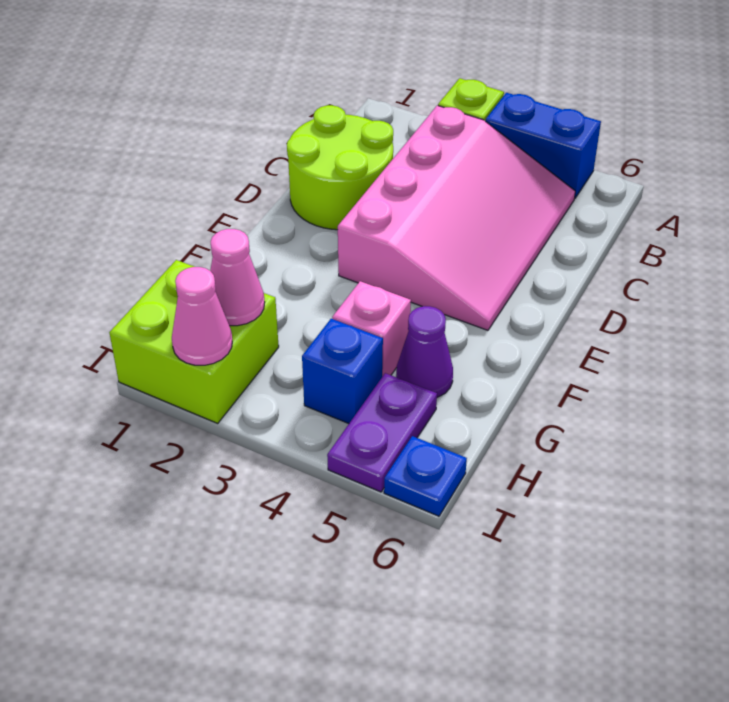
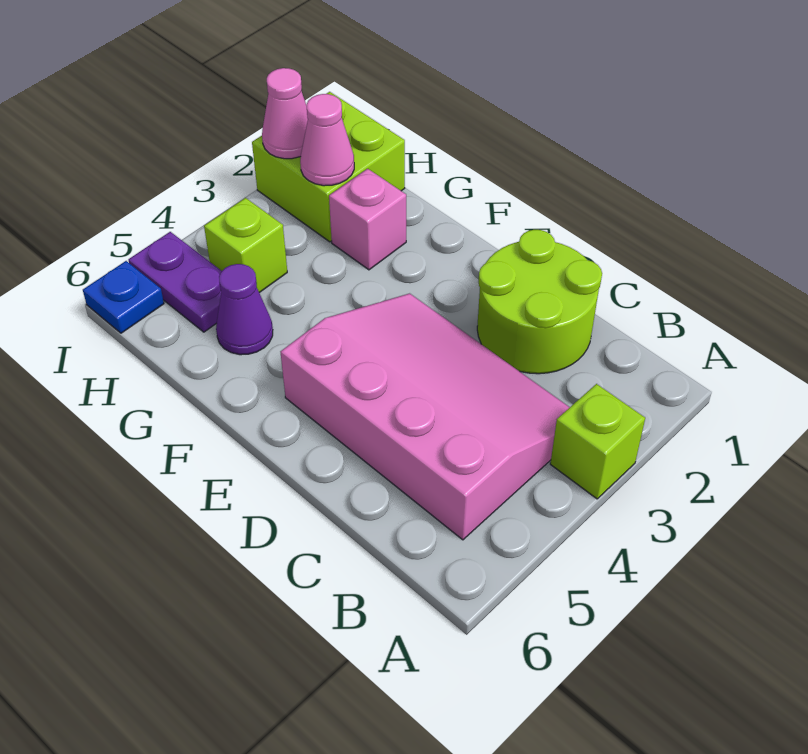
blue 1x2 brick [486,93,601,198] -> none
pink 3x4 slope [338,105,575,330] -> pink 3x4 slope turned to [281,293,570,540]
pink 1x1 brick [332,281,411,376] -> pink 1x1 brick moved to [329,169,406,270]
blue 1x1 brick [302,319,383,424] -> lime 1x1 brick [204,198,287,293]

